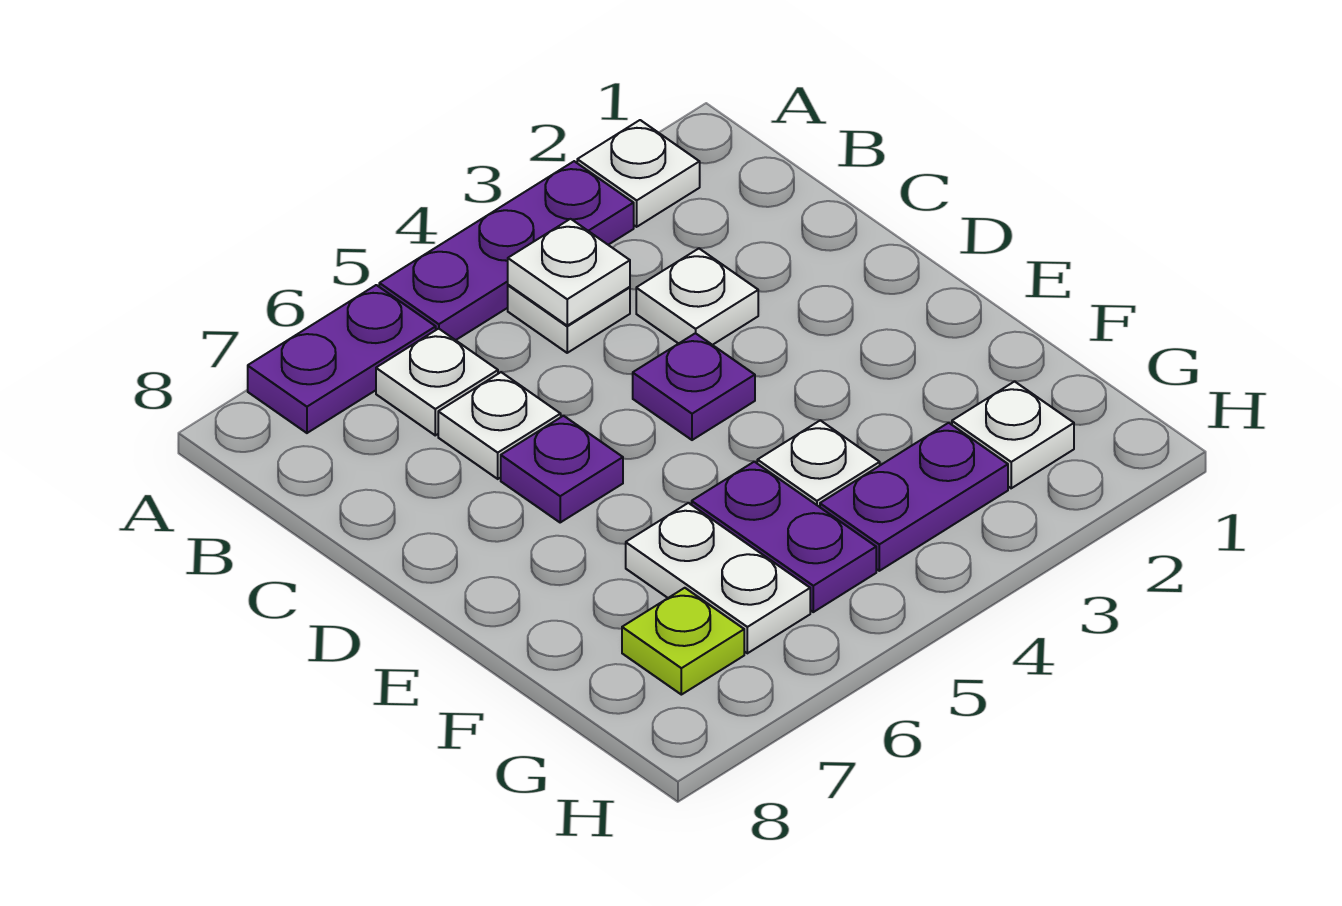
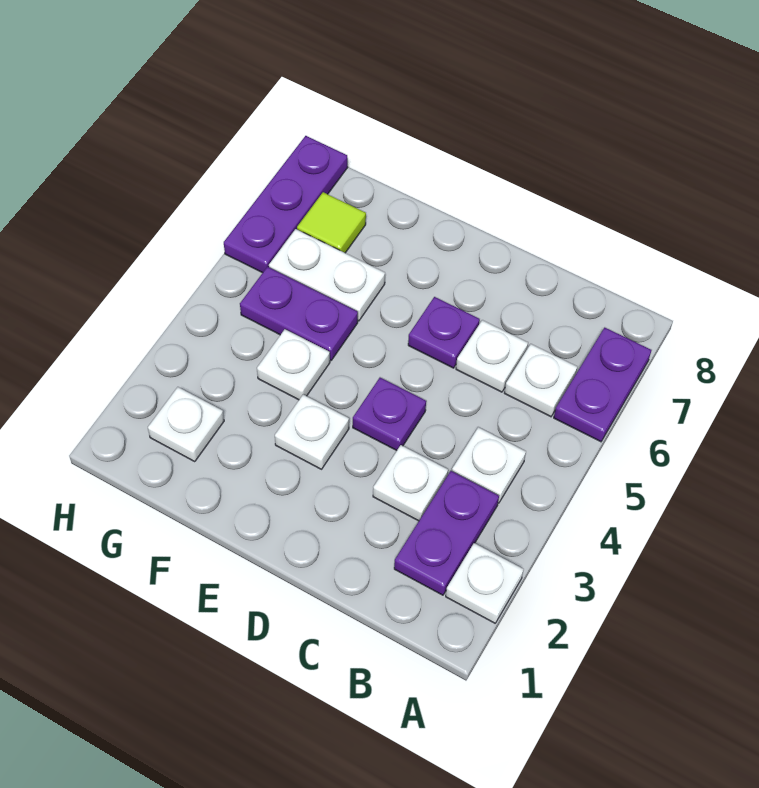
purple 1x3 plate [379,161,634,340] -> purple 1x3 plate moved to [224,136,348,273]
white 1x1 plate [508,219,630,326] -> white 1x1 plate moved to [275,395,349,469]
purple 1x2 plate [820,423,1008,571] -> purple 1x2 plate moved to [394,471,499,595]
lime 1x1 plate [622,588,744,695] -> lime 1x1 tile [297,192,366,253]

